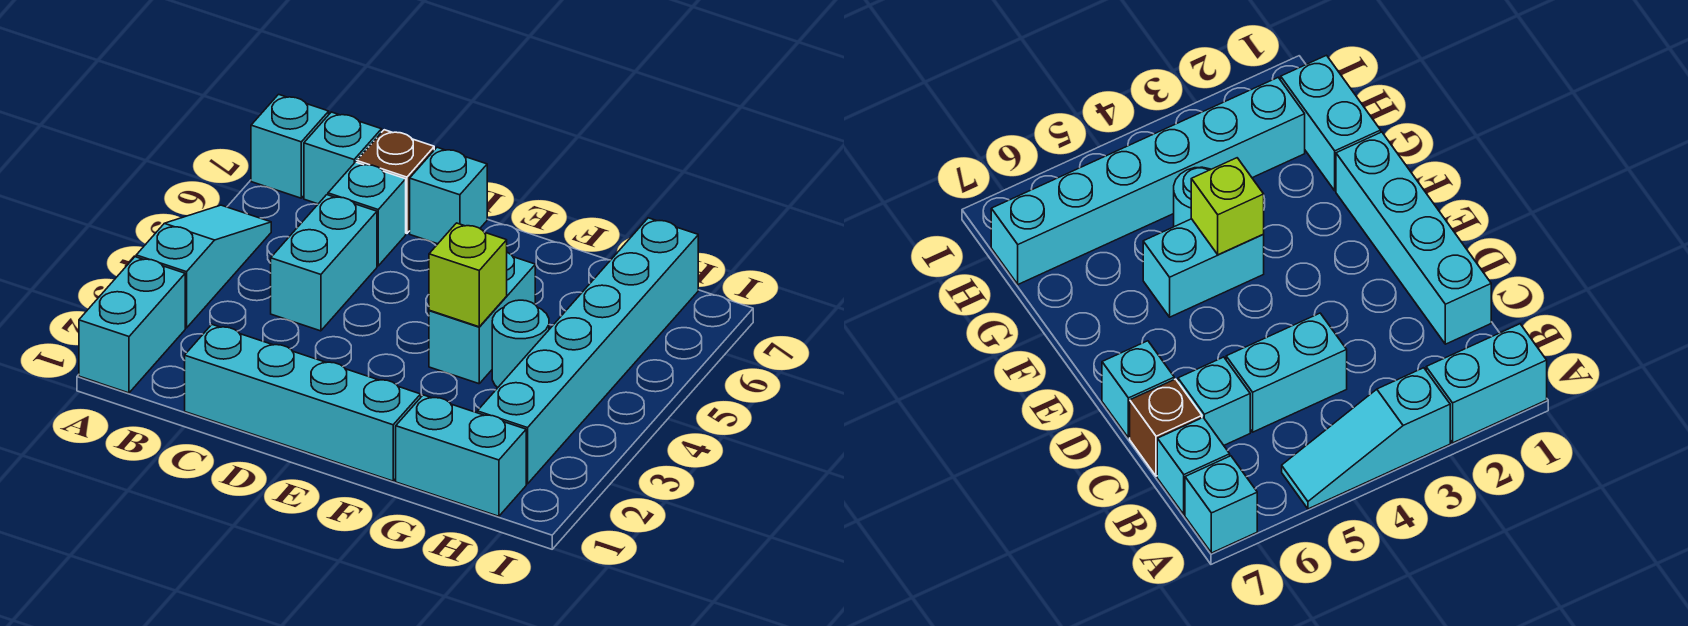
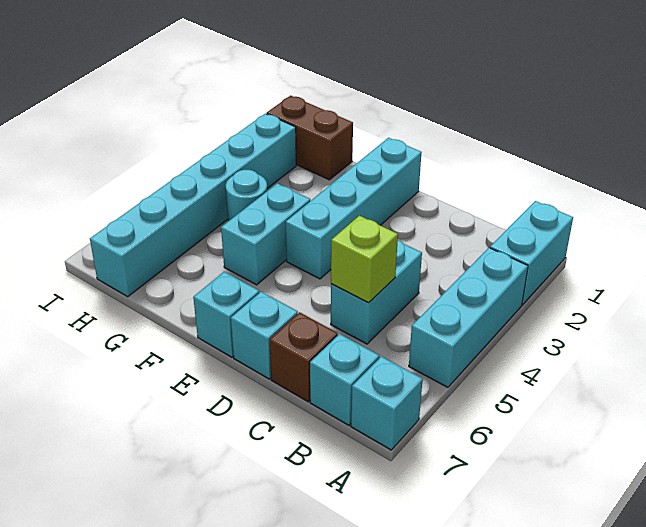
cyan 1x3 slope [136,205,271,328] -> cyan 1x3 brick [409,248,528,387]
cyan 1x4 brick [185,325,421,481] -> cyan 1x4 brick turned to [286,138,422,279]
cyan 1x1 brick [328,162,406,266] -> cyan 1x1 brick moved to [193,272,259,357]
lime 1x1 brick [429,223,507,327] -> lime 1x1 brick moved to [331,216,398,303]
cyan 1x2 brick [396,395,526,516] -> brown 1x2 brick [267,96,353,180]

